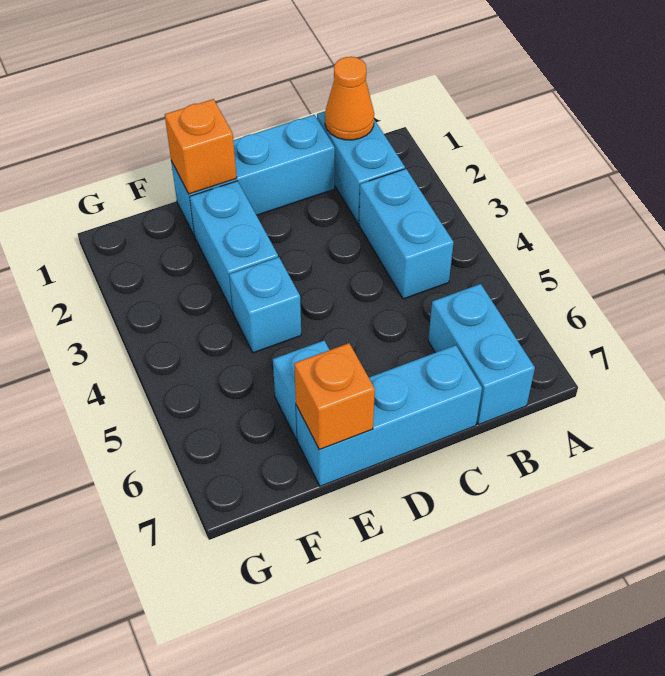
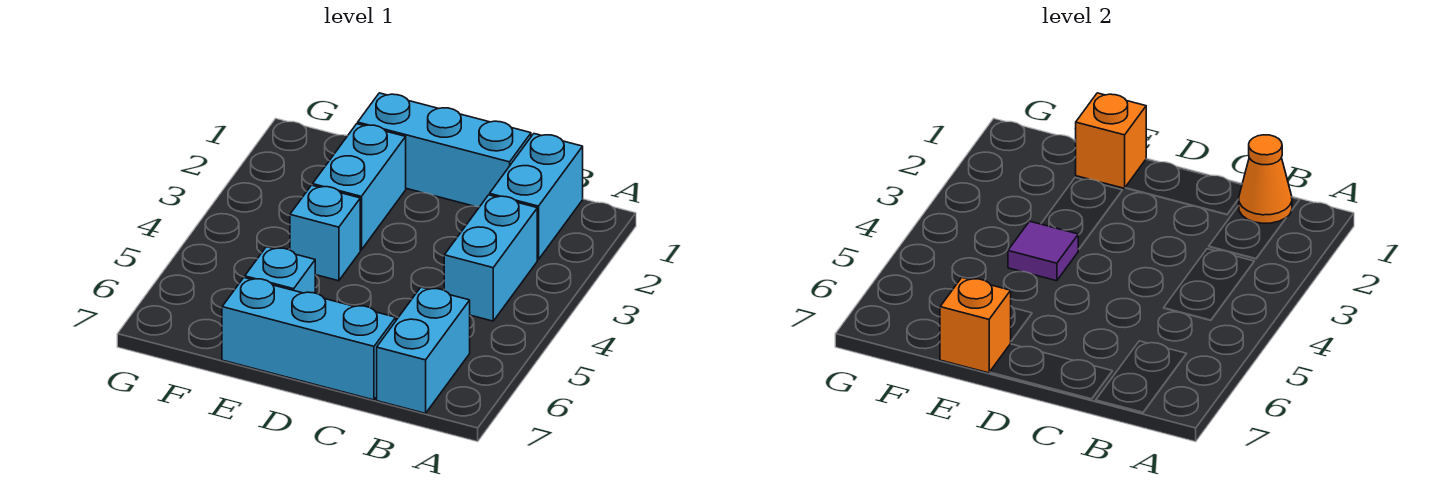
none -> purple 1x1 tile [1008,221,1078,281]

